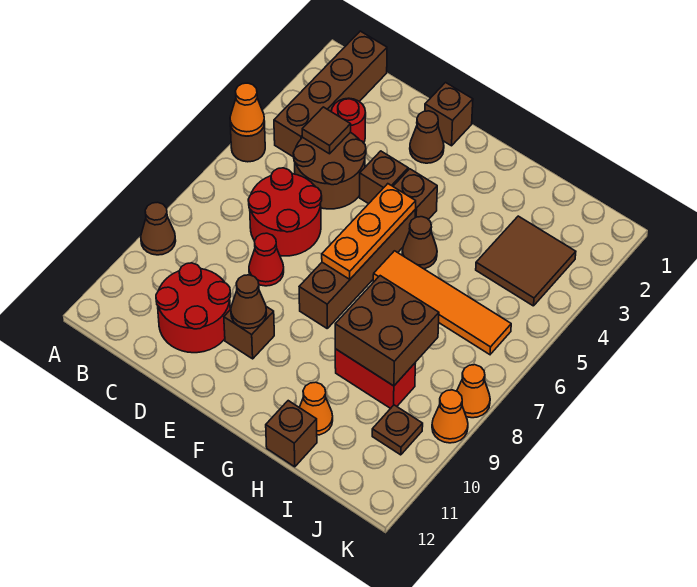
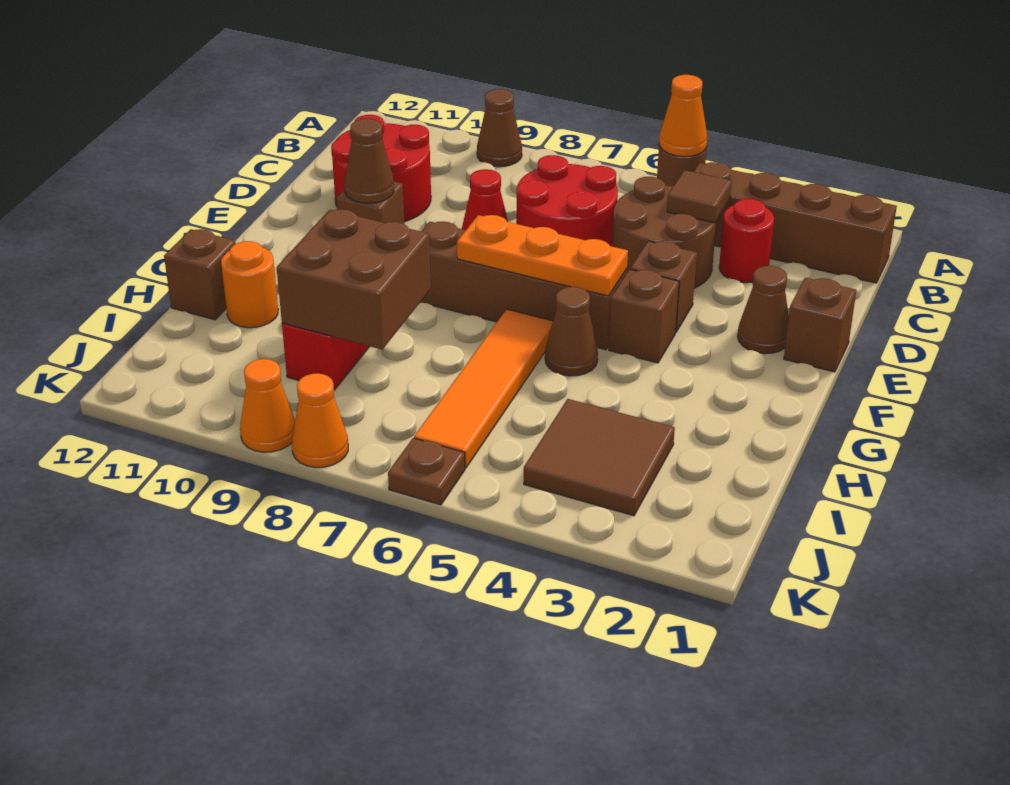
orange 1x1 cone [299,382,333,435] -> orange 1x1 round brick [221,241,278,328]
brown 1x1 plate [372,405,423,455] -> brown 1x1 plate moved to [388,438,465,505]

